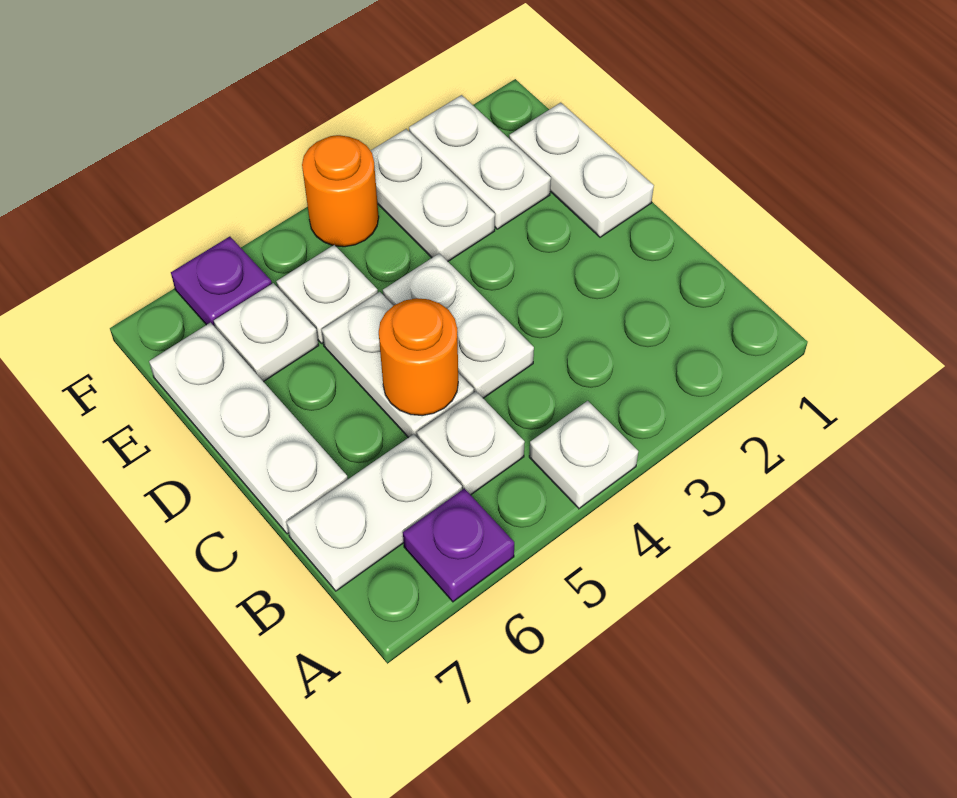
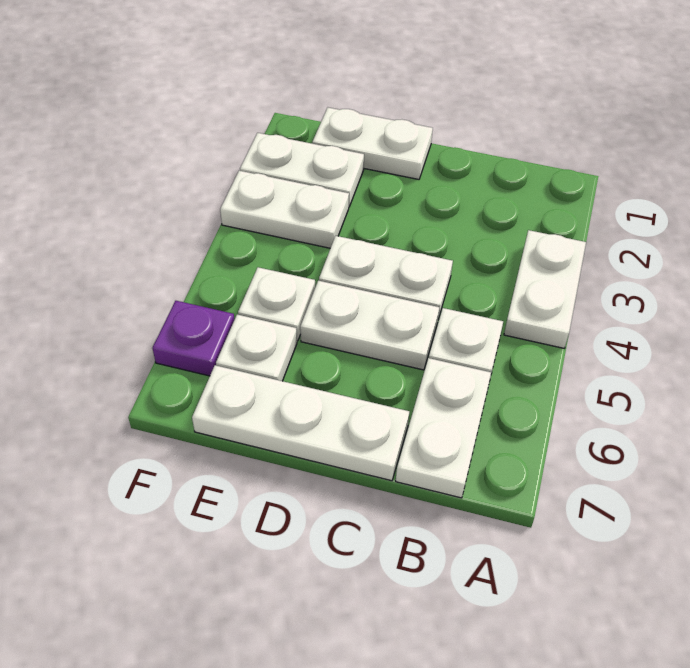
white 1x1 plate [529,401,638,508] -> white 1x2 plate [504,230,586,348]
purple 1x1 plate [403,489,514,602] -> none
orange 1x1 round brick [379,298,458,416] -> none
orange 1x1 round brick [302,135,379,247] -> none

